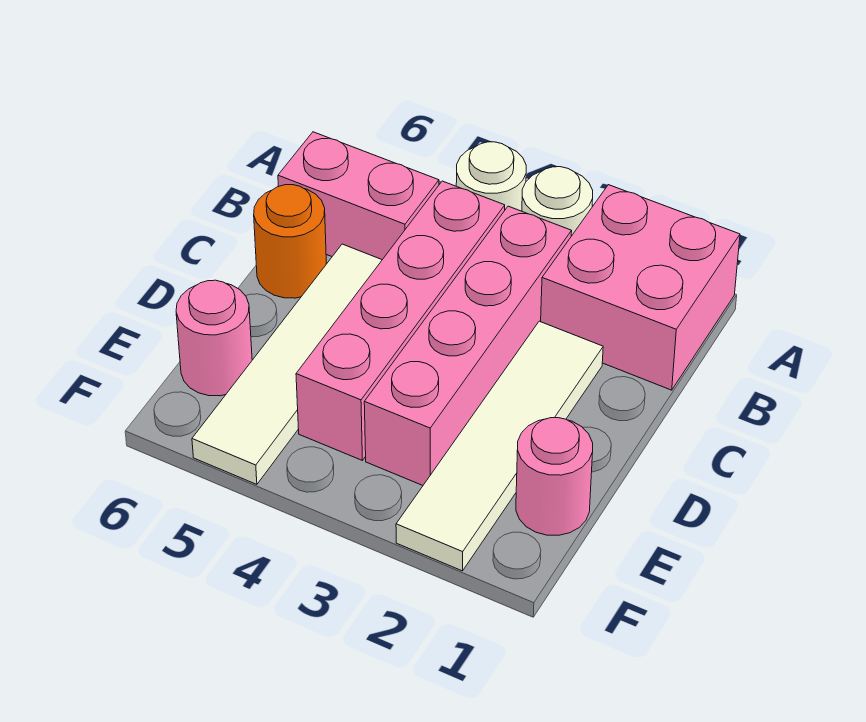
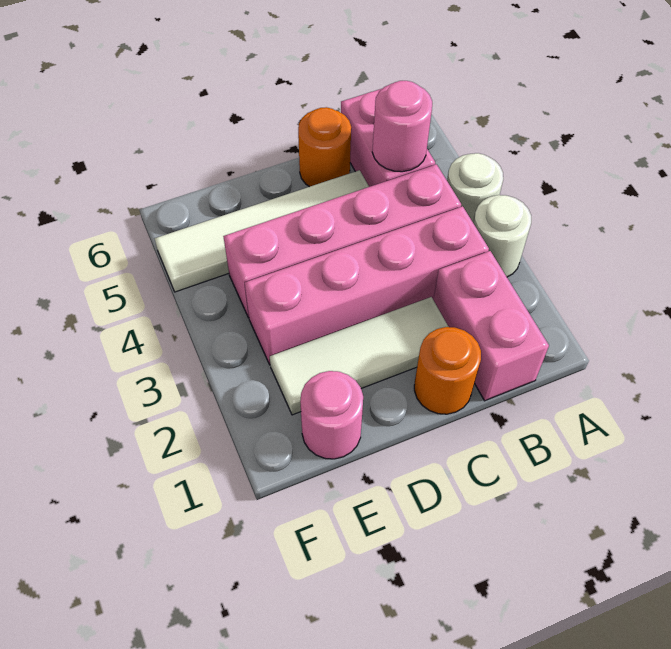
pink 2x2 brick [541,185,740,390] -> pink 1x2 brick [433,251,549,401]
none -> orange 1x1 round brick [414,327,481,414]
white 1x4 tile [396,321,603,571] -> white 1x3 tile [270,297,448,415]
pink 1x1 round brick [176,280,252,396] -> pink 1x1 round brick moved to [372,81,432,172]

